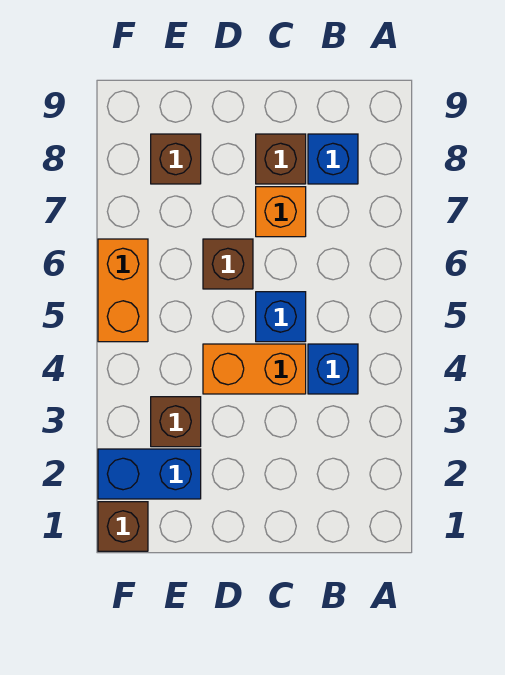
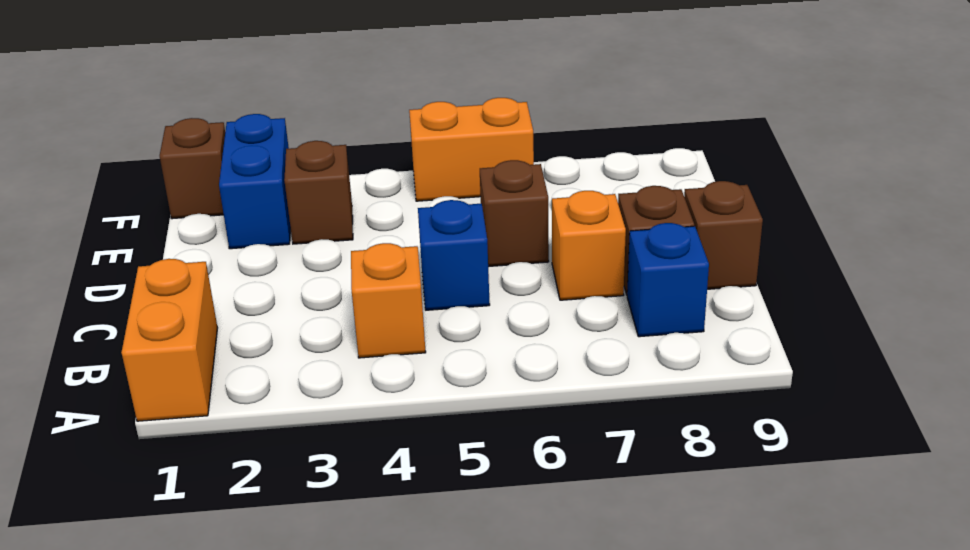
blue 1x1 brick [308,344,358,394] -> orange 1x1 brick [351,243,426,358]
orange 1x2 brick [203,344,306,394] -> orange 1x2 brick moved to [121,259,217,421]
brown 1x1 brick [151,134,201,184] -> brown 1x1 brick moved to [684,181,763,289]

